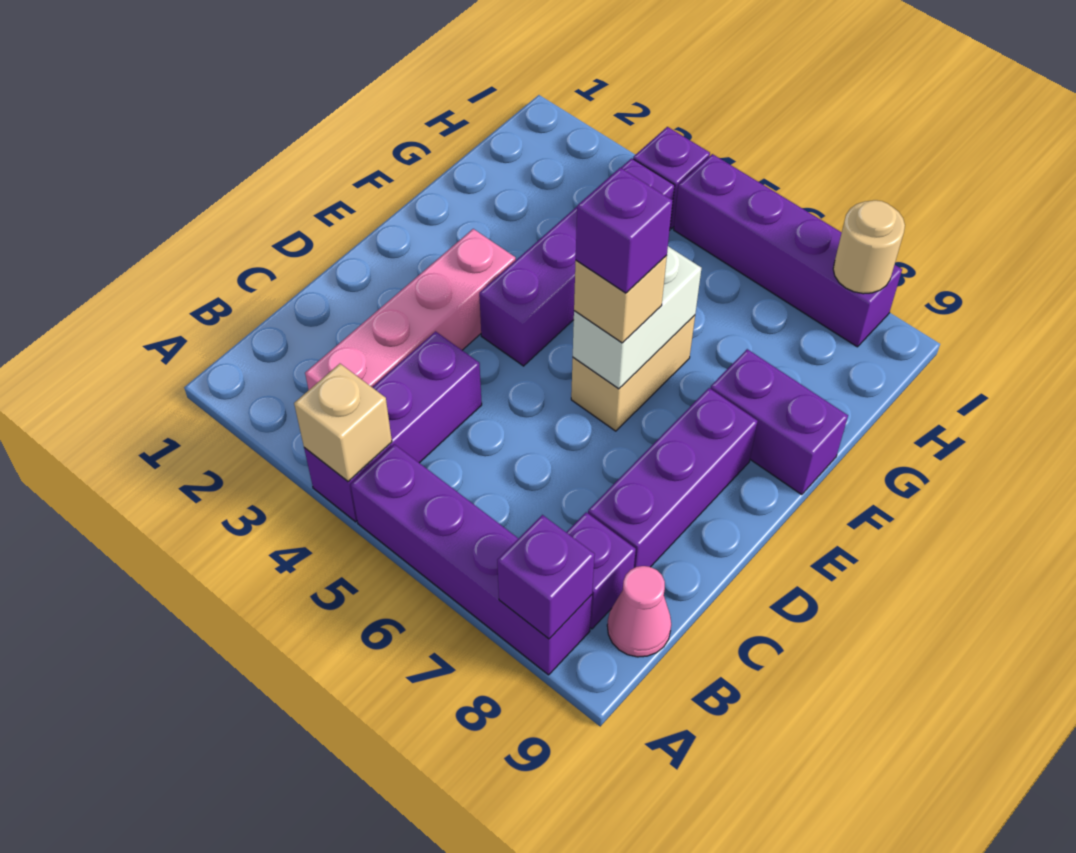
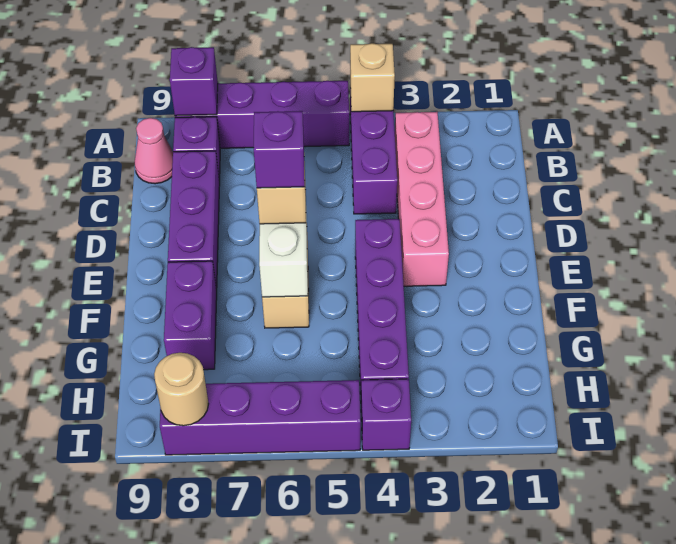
purple 1x2 brick [710,349,848,495] -> purple 1x2 brick turned to [164,261,217,370]

